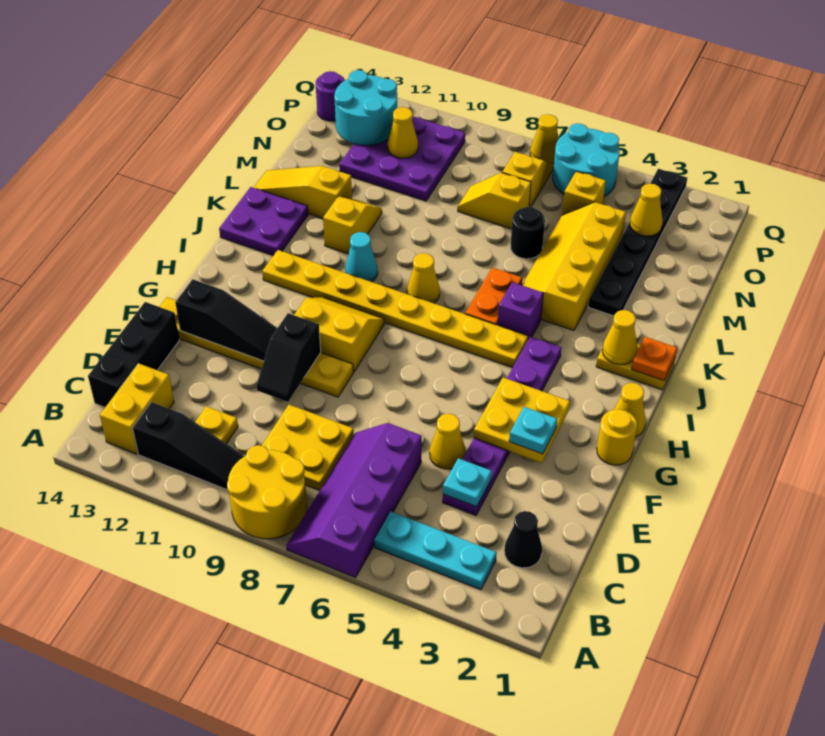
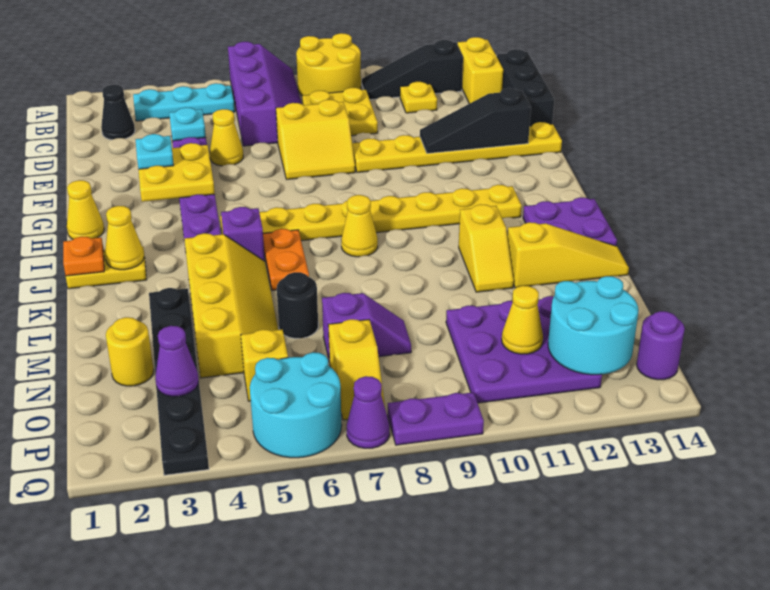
black 1x2 slope [257,313,321,402] -> none
yellow 1x1 round brick [597,409,637,465] -> yellow 1x1 round brick moved to [106,317,154,386]
yellow 2x2 slope [294,298,384,372] -> yellow 2x2 slope moved to [276,100,355,179]
cyan 1x1 cone [345,232,378,282] -> none
yellow 1x2 slope [458,173,531,229] -> purple 1x2 slope [322,293,411,362]
yellow 1x1 cone [630,184,663,236] -> purple 1x1 cone [155,326,199,396]
yellow 1x1 cone [530,114,559,164] -> purple 1x1 cone [347,376,390,448]
none -> purple 1x2 plate [388,392,484,445]

